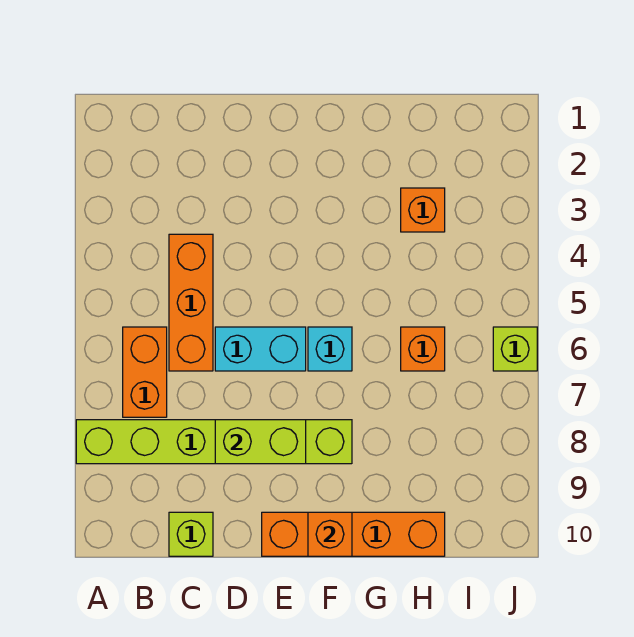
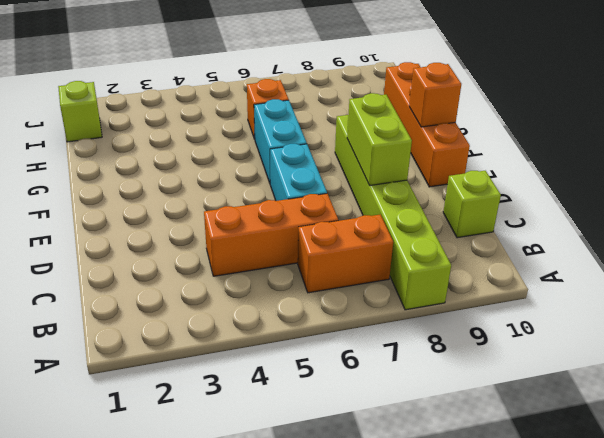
cyan 1x1 brick [308,327,352,371] -> cyan 1x2 brick [254,99,307,183]
orange 1x1 brick [401,188,445,232] -> none
lime 1x1 brick [493,327,537,371] -> lime 1x1 brick moved to [58,81,102,142]

